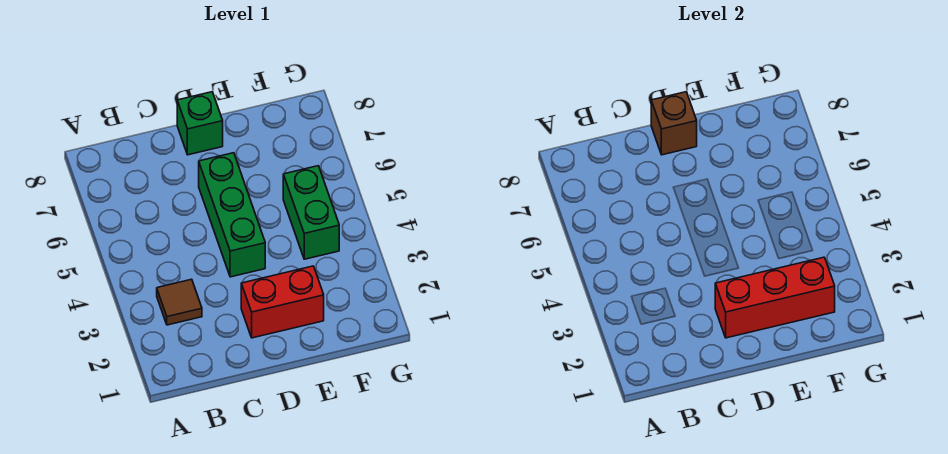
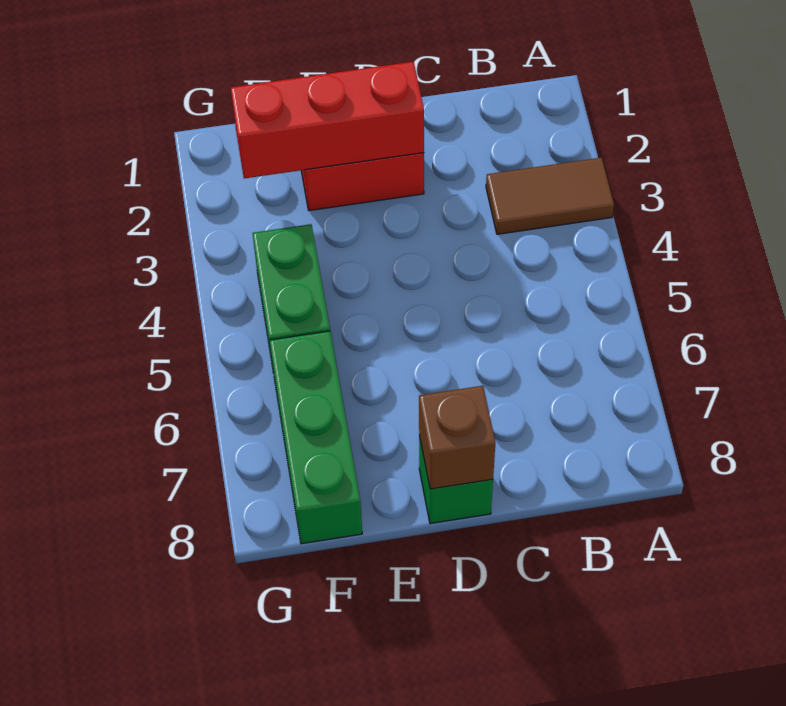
brown 1x1 tile [157,279,202,325] -> brown 1x2 tile [486,158,614,234]
green 1x3 brick [199,153,265,277] -> green 1x3 brick moved to [270,331,362,544]

